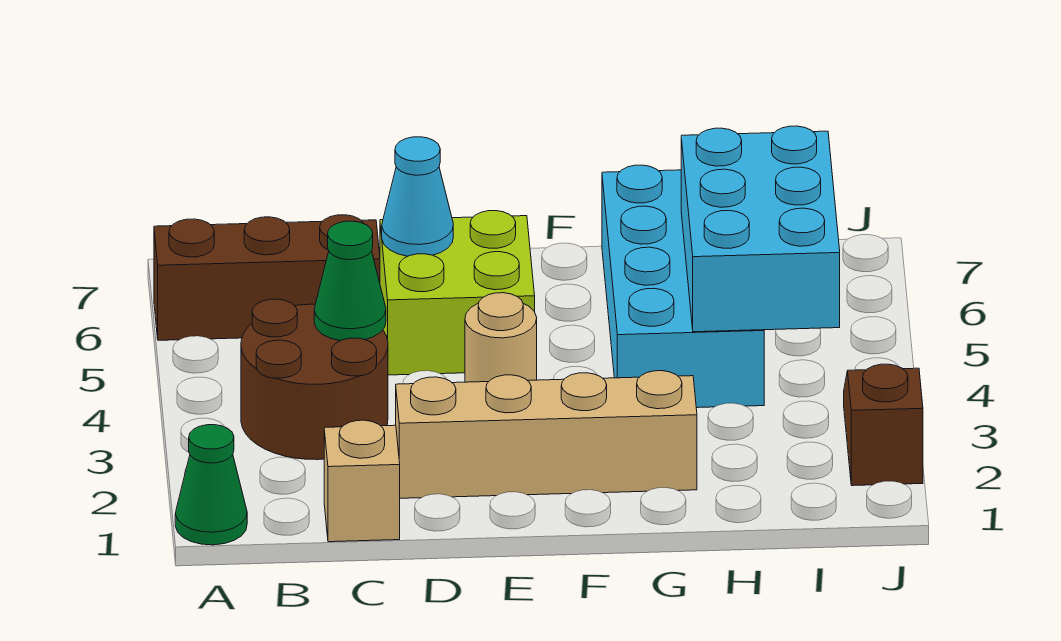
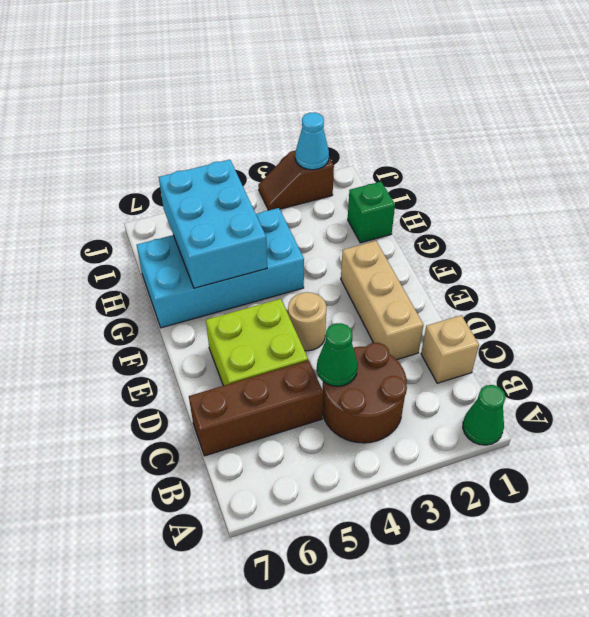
brown 1x3 brick [154,215,380,340] -> brown 1x3 brick turned to [189,360,323,456]
tan 1x4 brick [396,371,697,498] -> tan 1x3 brick [341,241,423,360]
cyan 1x1 cone [382,137,453,256] -> cyan 1x1 cone moved to [295,112,329,170]
none -> green 1x1 brick [348,182,395,243]
cyan 2x3 brick [681,126,840,332] -> cyan 2x3 brick turned to [159,160,267,288]

